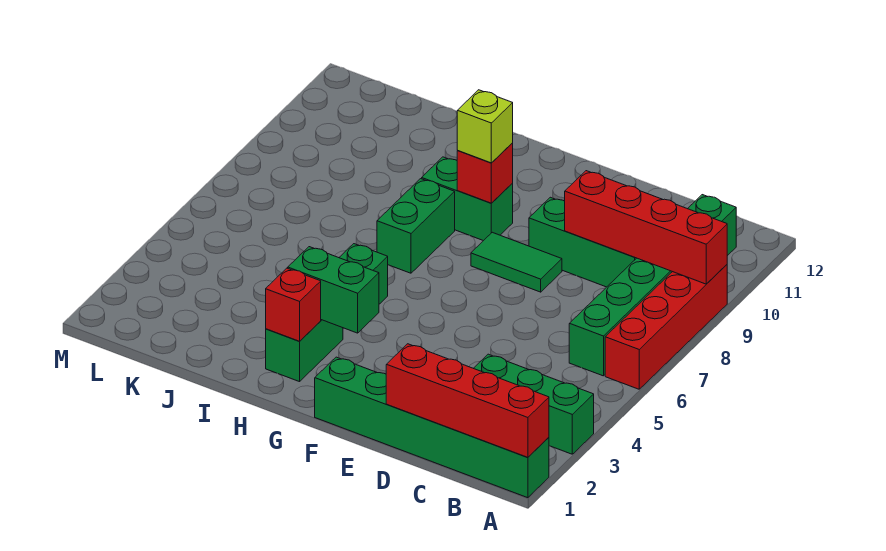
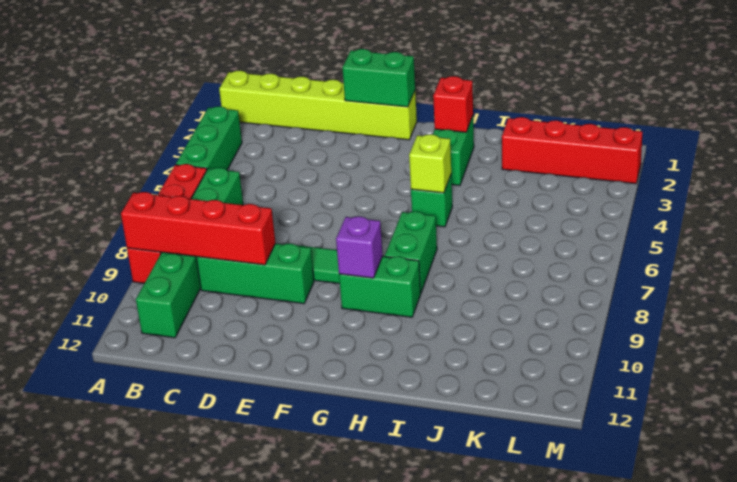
green 1x6 brick [315,357,549,498] -> lime 1x6 brick [219,71,417,140]
red 1x4 brick [386,344,549,457] -> red 1x4 brick moved to [502,117,642,184]
green 1x3 brick [474,354,594,454] -> green 1x3 brick turned to [176,106,242,170]
green 1x2 brick [288,247,379,333] -> green 1x2 brick moved to [342,49,415,107]
red 1x1 brick [457,143,513,203] -> purple 1x1 brick [336,216,383,278]
lime 1x1 brick [457,90,513,163] -> lime 1x1 brick moved to [409,134,451,193]

